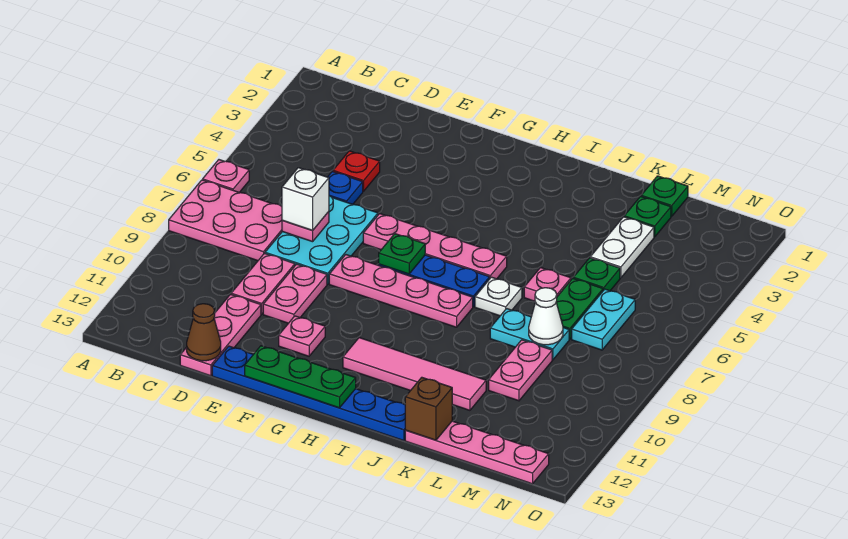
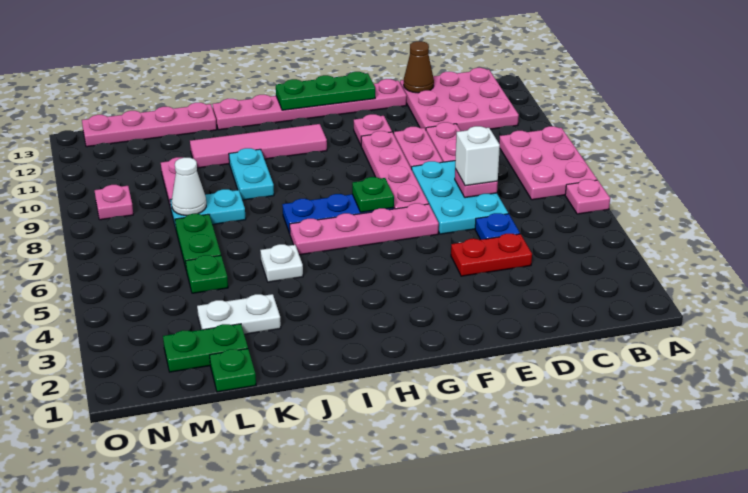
pink 2x3 plate [169,180,282,261] -> pink 2x3 plate turned to [499,126,597,200]
red 1x1 plate [333,151,380,191] -> red 1x2 plate [451,234,532,276]
pink 1x3 plate [180,294,261,376] -> pink 3x3 plate [400,68,519,131]
blue 1x6 plate [212,346,406,441] -> pink 1x6 plate [213,79,407,130]
pink 1x4 plate [329,255,473,327] -> pink 1x4 plate turned to [361,131,429,209]
white 1x1 plate [475,277,522,316] -> white 1x1 plate moved to [260,244,303,282]
pink 1x1 plate [524,268,571,301] -> pink 1x1 plate moved to [95,185,133,220]
brown 1x1 brick [405,377,452,440] -> none
green 1x1 plate [624,196,671,237] -> green 1x2 plate [163,324,248,372]
white 1x2 plate [590,217,654,278] -> white 1x2 plate turned to [197,294,281,334]
cyan 1x2 plate [572,289,635,350] -> cyan 1x2 plate moved to [229,148,274,200]

